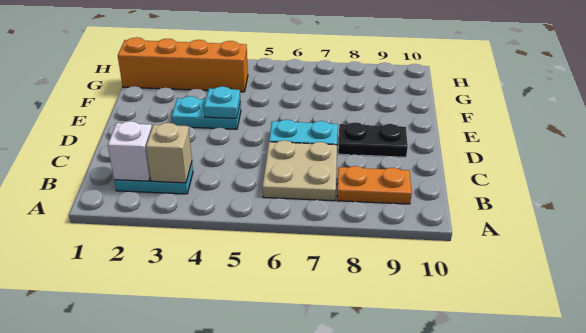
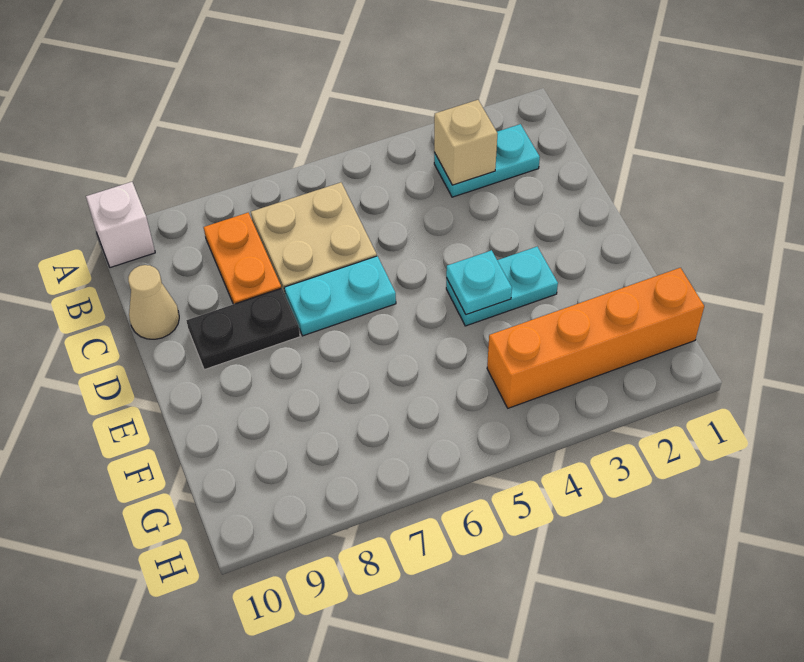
white 1x1 brick [108,121,152,181] -> white 1x1 brick moved to [86,182,155,268]
orange 1x2 plate [337,166,412,204] -> orange 1x2 plate turned to [204,213,281,304]
none -> tan 1x1 cone [128,265,179,339]

